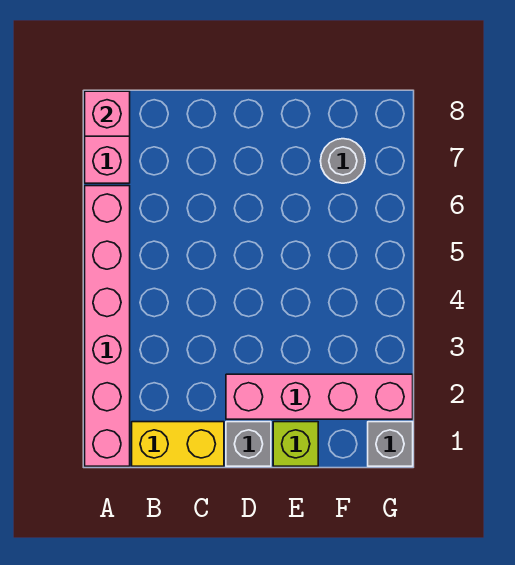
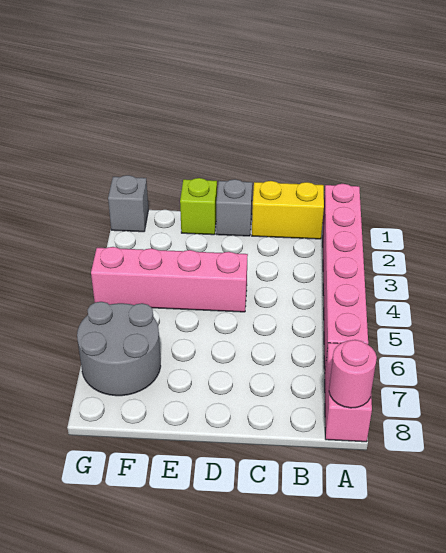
pink 1x1 brick [85,91,130,136] -> pink 1x1 round brick [329,340,377,408]
pink 1x4 brick [226,374,413,419] -> pink 1x4 brick moved to [91,247,248,312]
grey 1x1 round brick [321,139,365,183] -> grey 2x2 round brick [77,302,161,396]

